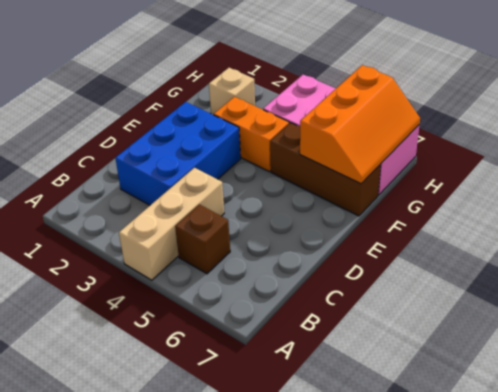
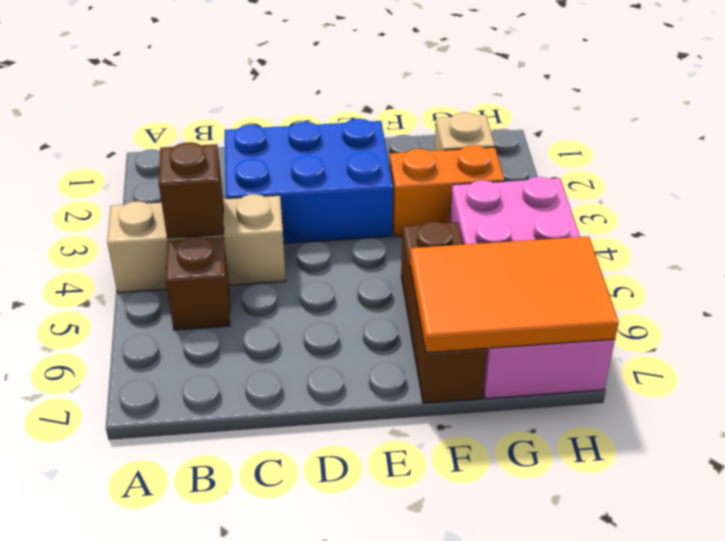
none -> brown 1x1 brick [159,142,224,238]
orange 1x2 brick [214,97,289,172] -> orange 1x2 brick turned to [389,145,504,236]
orange 2x3 slope [300,65,420,184] -> orange 2x3 tile [410,236,619,353]

